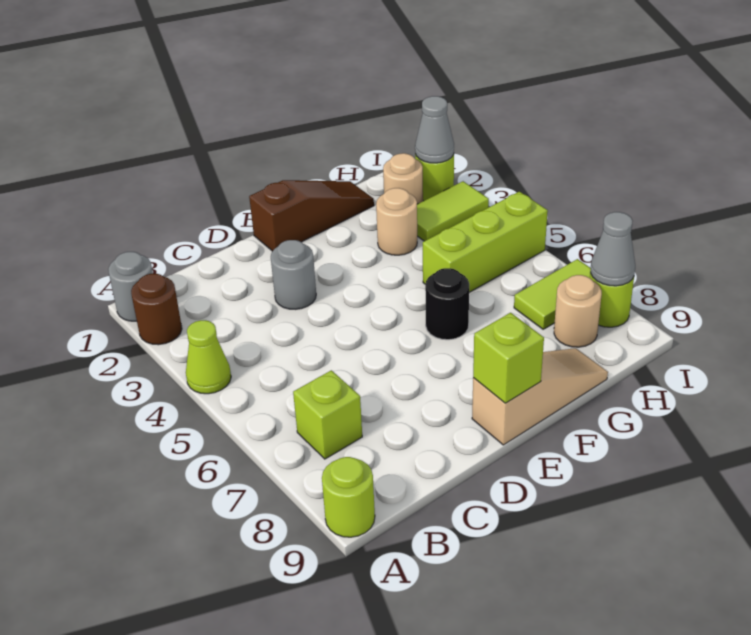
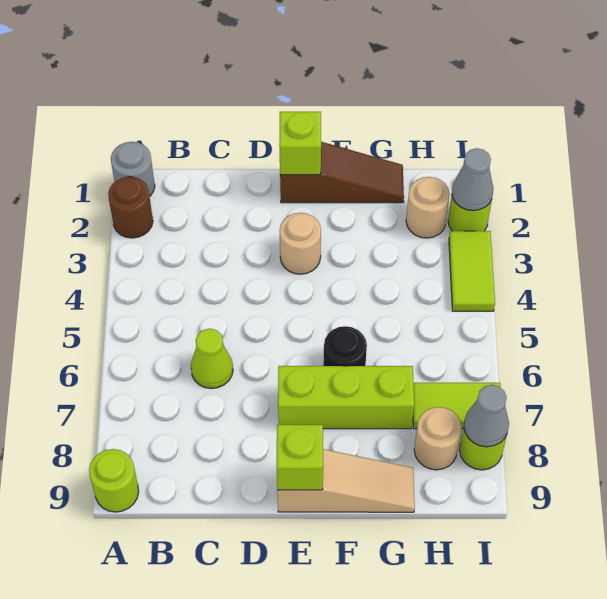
lime 1x1 cone [186,320,231,394] -> lime 1x1 cone moved to [191,329,233,389]
lime 1x1 brick [293,370,362,459] -> lime 1x1 brick moved to [279,112,321,175]
grey 1x1 round brick [271,240,316,309] -> none
tan 1x1 round brick [376,188,417,255] -> tan 1x1 round brick moved to [280,213,321,274]
lime 1x3 brick [423,192,548,292] -> lime 1x3 brick moved to [278,366,414,429]
lime 1x2 tile [417,181,489,241] -> lime 1x2 tile turned to [449,231,495,311]

